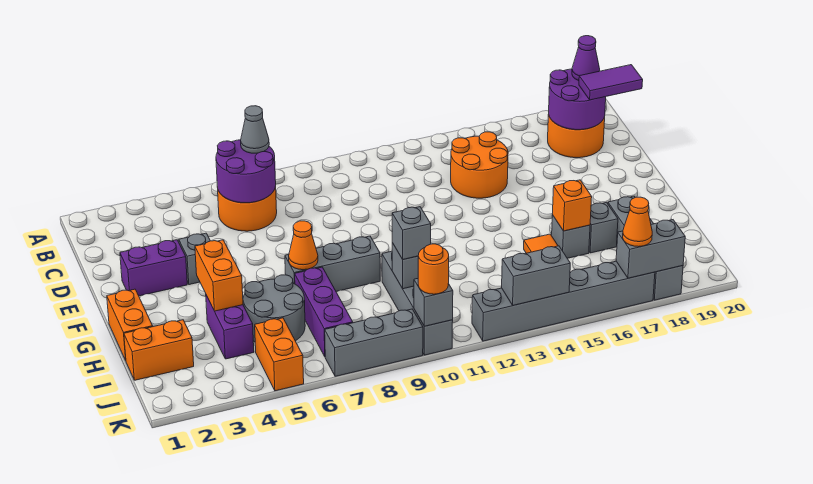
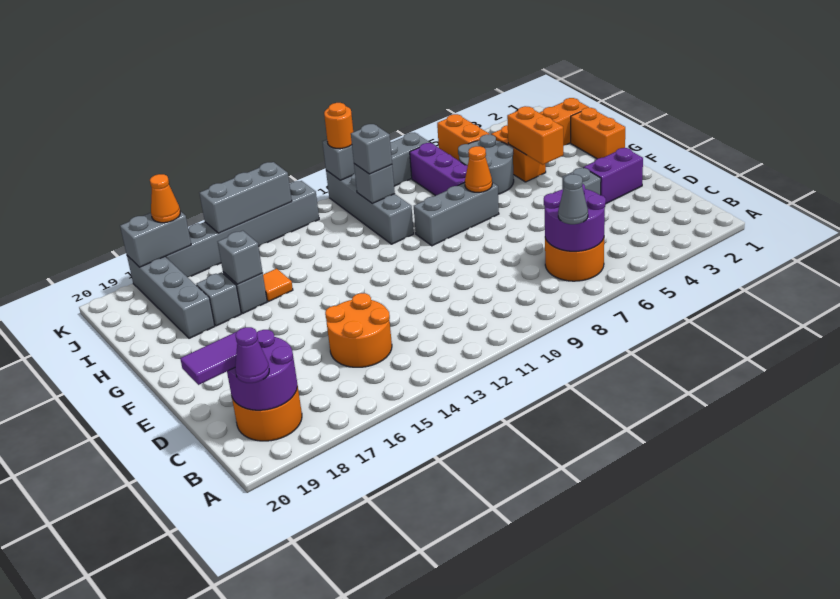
purple 1x2 brick [206,295,254,359] -> orange 1x2 brick [491,125,546,182]
orange 1x1 brick [552,180,592,231] -> grey 1x1 brick [218,231,263,284]
grey 1x2 brick [502,246,570,305] -> grey 1x3 brick [200,162,292,233]

